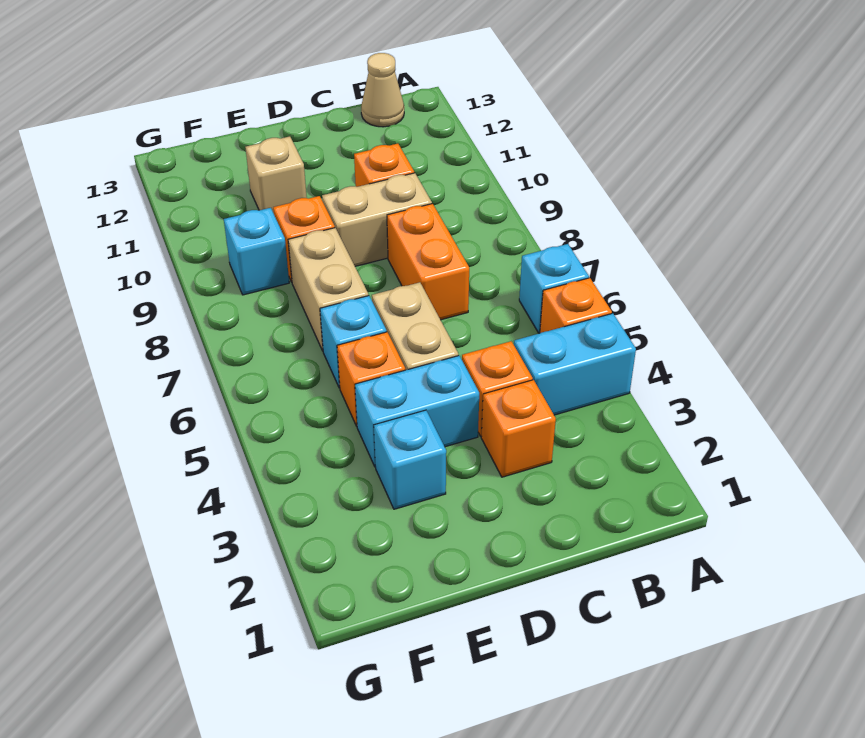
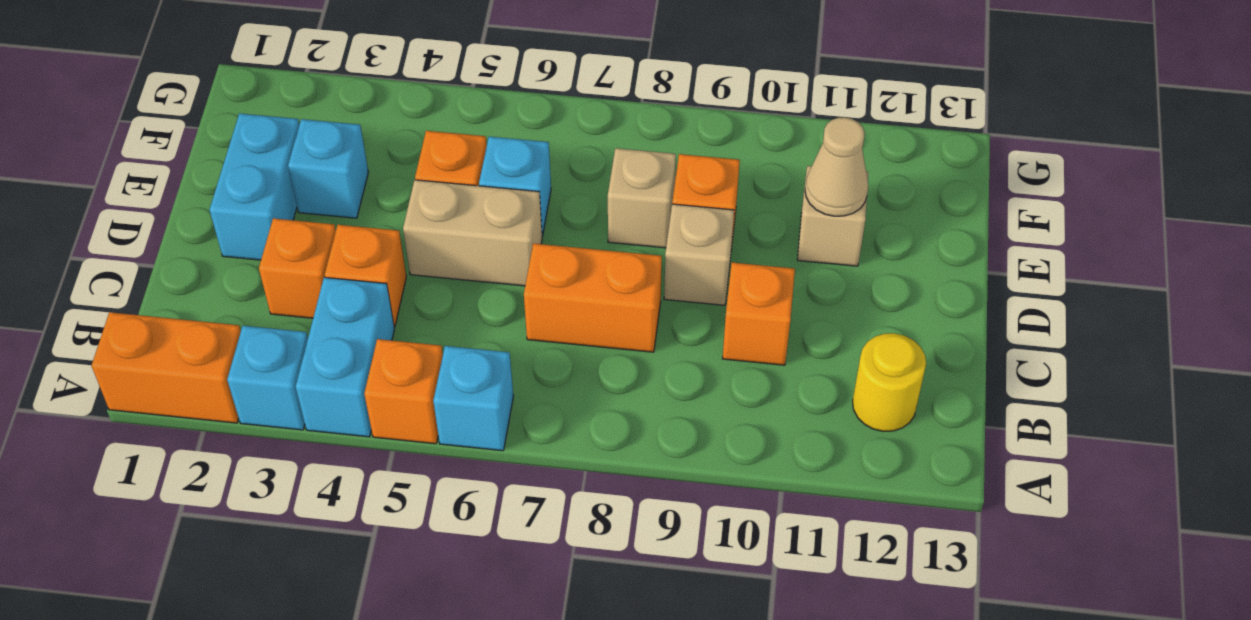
none -> orange 1x2 brick [91,312,241,423]
none -> yellow 1x1 round brick [853,333,926,431]
tan 1x1 cone [361,53,404,127] -> tan 1x1 cone moved to [805,117,868,216]
tan 1x2 brick [322,173,432,266] -> tan 1x1 brick [664,204,734,305]
cyan 1x2 brick [355,356,479,467] -> cyan 1x2 brick moved to [210,113,299,260]
tan 1x2 brick [288,228,369,351] -> tan 1x1 brick [608,148,676,248]
cyan 1x1 brick [224,208,289,295] -> cyan 1x1 brick moved to [227,326,308,430]

